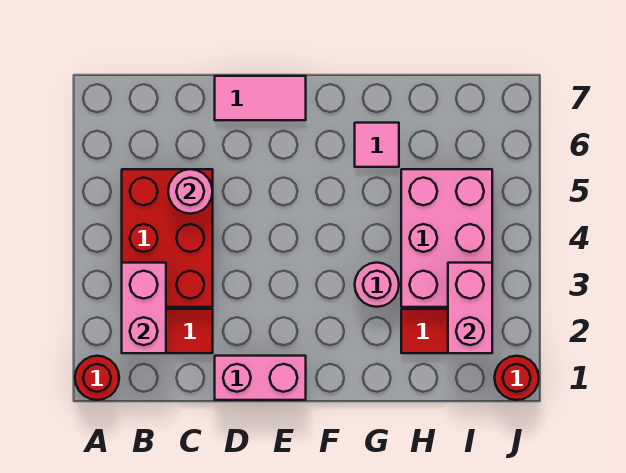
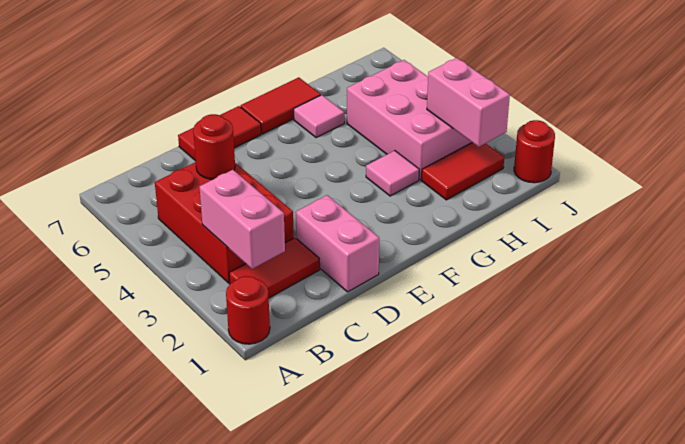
pink 1x1 round brick [168,169,213,214] -> red 1x1 round brick [193,114,235,179]
pink 1x2 brick [215,356,306,400] -> pink 1x2 brick turned to [296,195,379,292]
pink 1x2 tile [215,76,306,120] -> red 1x2 tile [178,106,261,161]
none -> red 1x2 tile [241,77,321,134]
pink 1x1 round brick [355,263,399,307] -> pink 1x1 tile [366,151,419,196]

